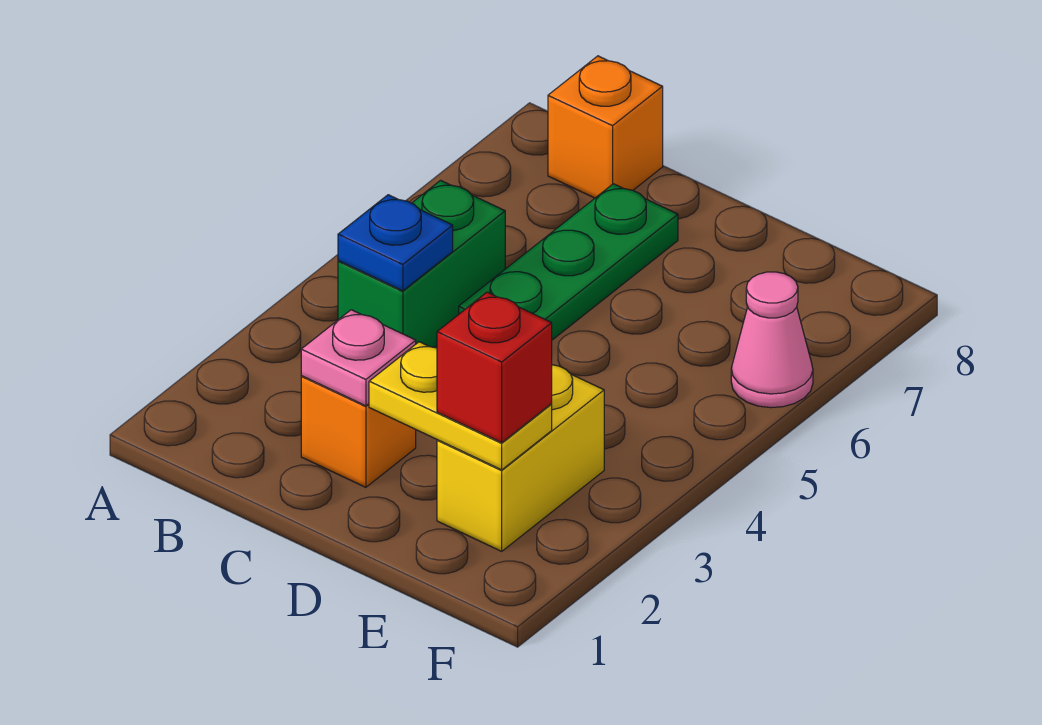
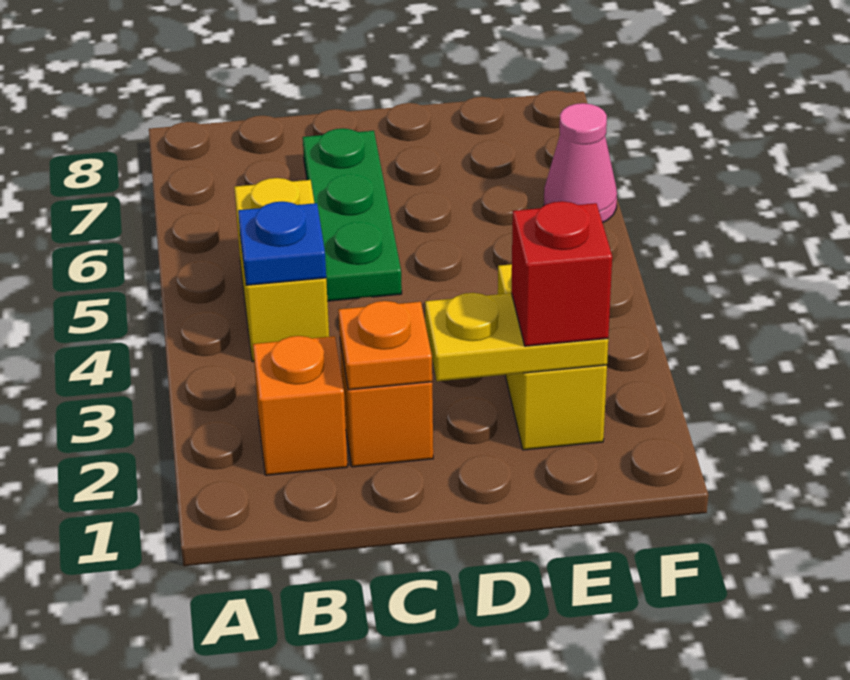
green 1x2 brick [338,180,505,347] -> yellow 1x2 brick [234,178,329,362]
orange 1x1 brick [548,56,663,198] -> orange 1x1 brick moved to [253,336,347,475]
pink 1x1 plate [301,310,416,406] -> orange 1x1 plate [338,301,432,390]

